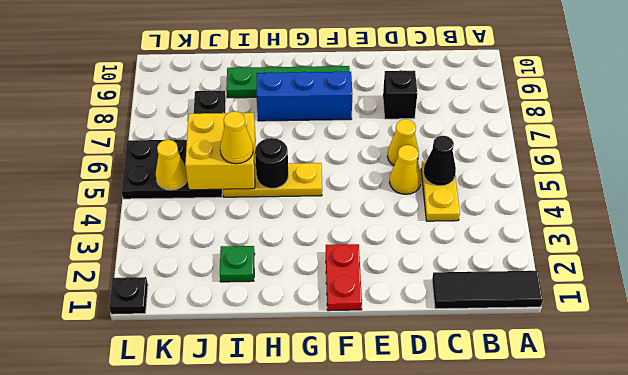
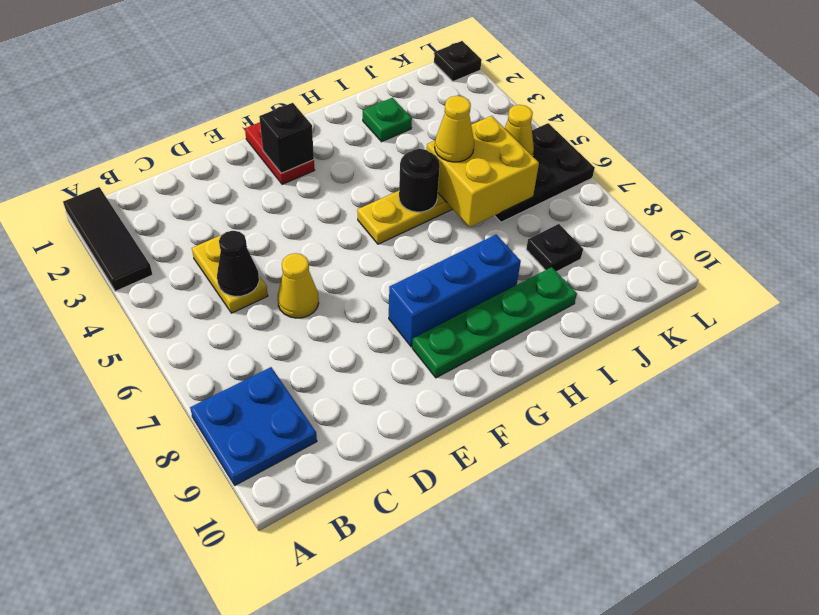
black 1x3 tile [432,271,543,309] -> black 1x3 tile turned to [63,187,153,291]
none -> blue 2x2 plate [190,367,317,485]
yellow 1x1 cone [390,145,421,194] -> none
black 1x1 brick [383,70,417,119] -> black 1x1 brick moved to [259,103,314,173]

